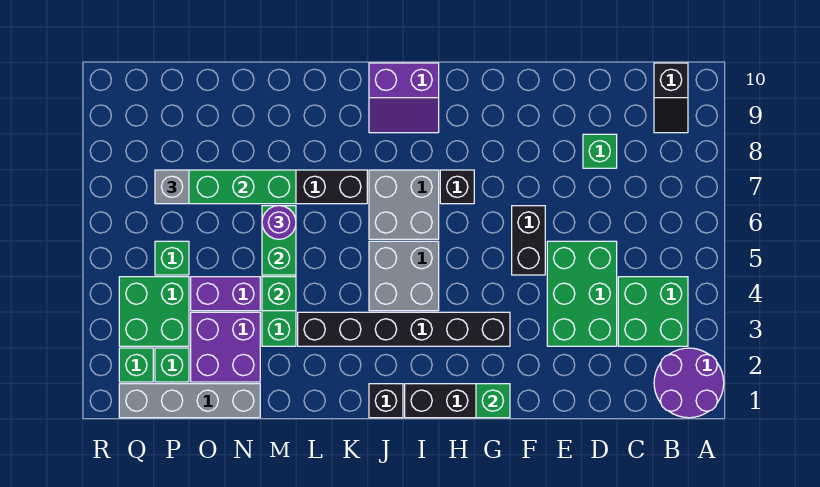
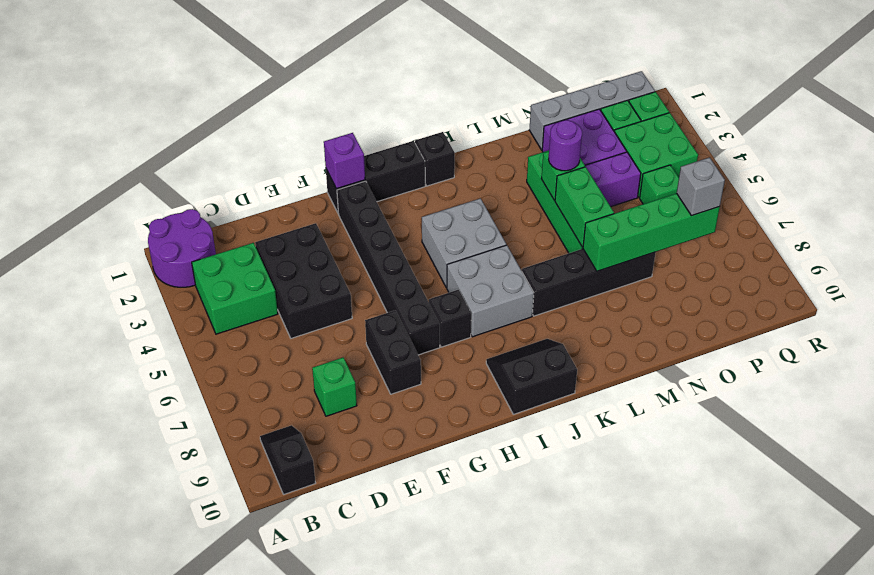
green 2x3 brick [547,241,617,346] -> black 2x3 brick [255,223,352,338]
black 1x2 brick [512,206,545,275] -> black 1x2 brick moved to [365,310,421,394]
green 1x1 brick [476,384,510,418] -> purple 1x1 brick [324,133,365,189]
black 1x6 brick [298,312,510,346] -> black 1x6 brick turned to [337,181,440,355]
purple 2x2 slope [369,63,439,133] -> black 2x2 slope [486,339,577,414]
purple 1x1 round brick [262,206,296,239] -> purple 1x1 round brick moved to [548,120,582,171]

